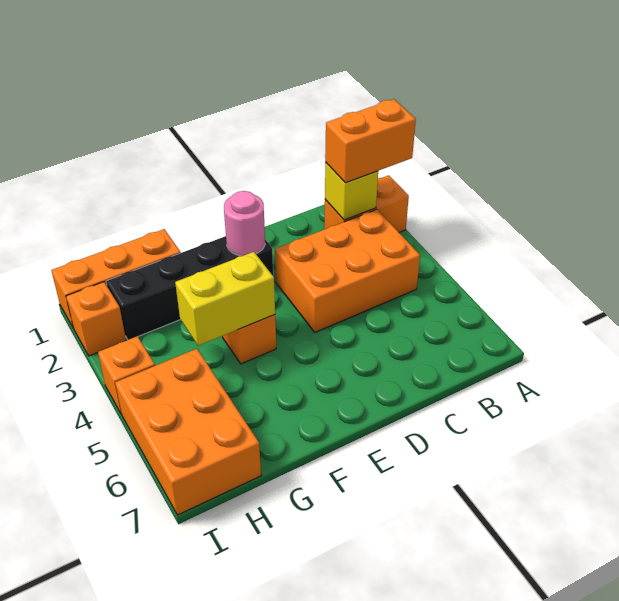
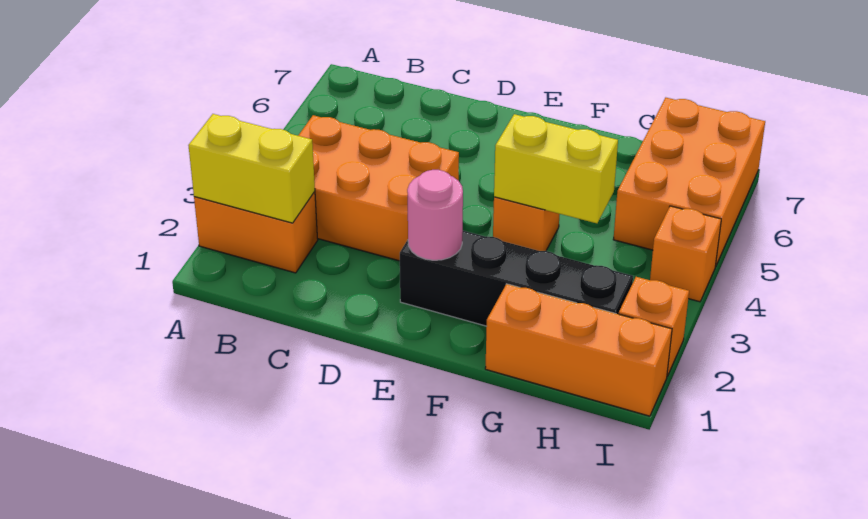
orange 1x2 brick [325,99,416,183] -> none
yellow 1x1 brick [325,162,378,220] -> yellow 1x2 brick [188,114,315,223]

